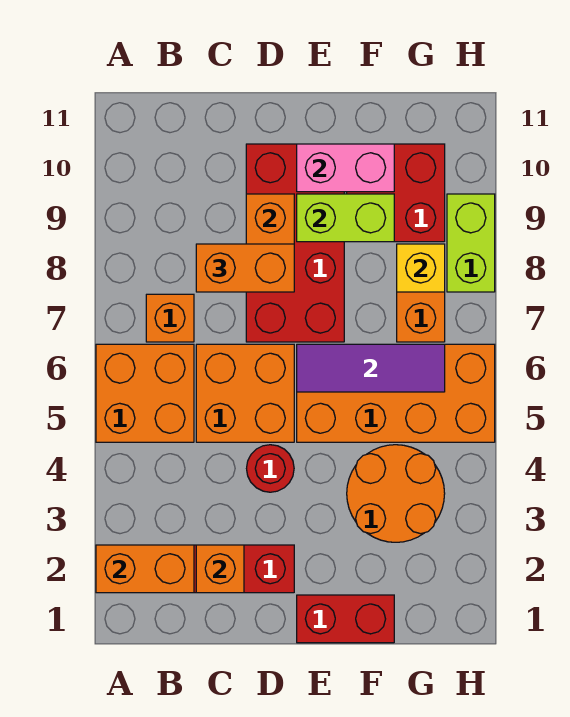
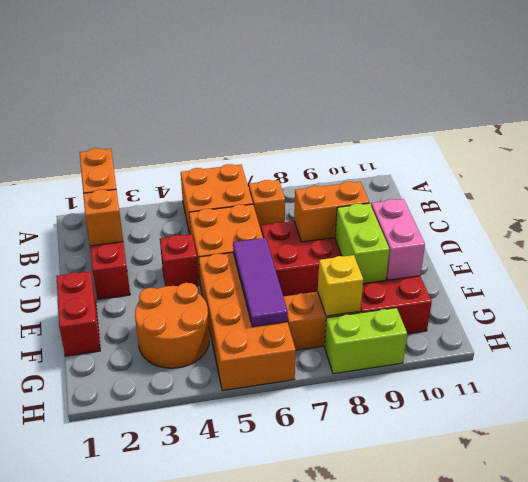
orange 1x2 brick [196,244,294,292] -> none
red 1x1 round brick [247,445,294,492] -> red 1x1 brick [160,234,199,286]

